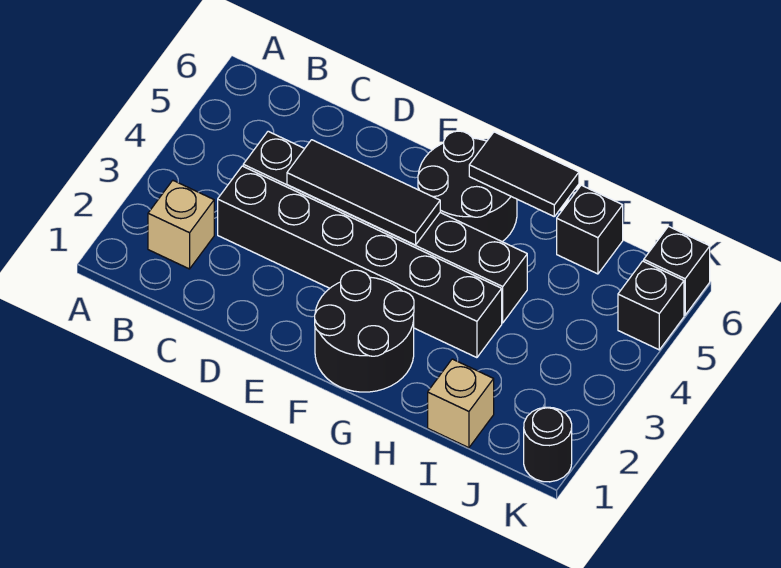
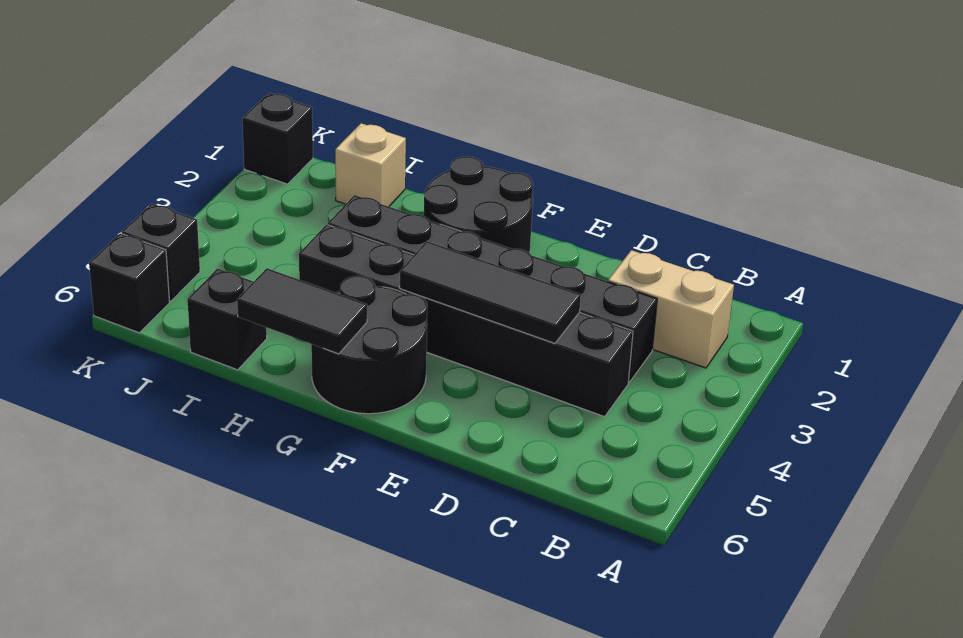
tan 1x1 brick [148,180,214,269] -> tan 1x2 brick [608,250,734,368]
black 1x1 round brick [524,407,572,482] -> black 1x1 brick [242,93,313,184]

